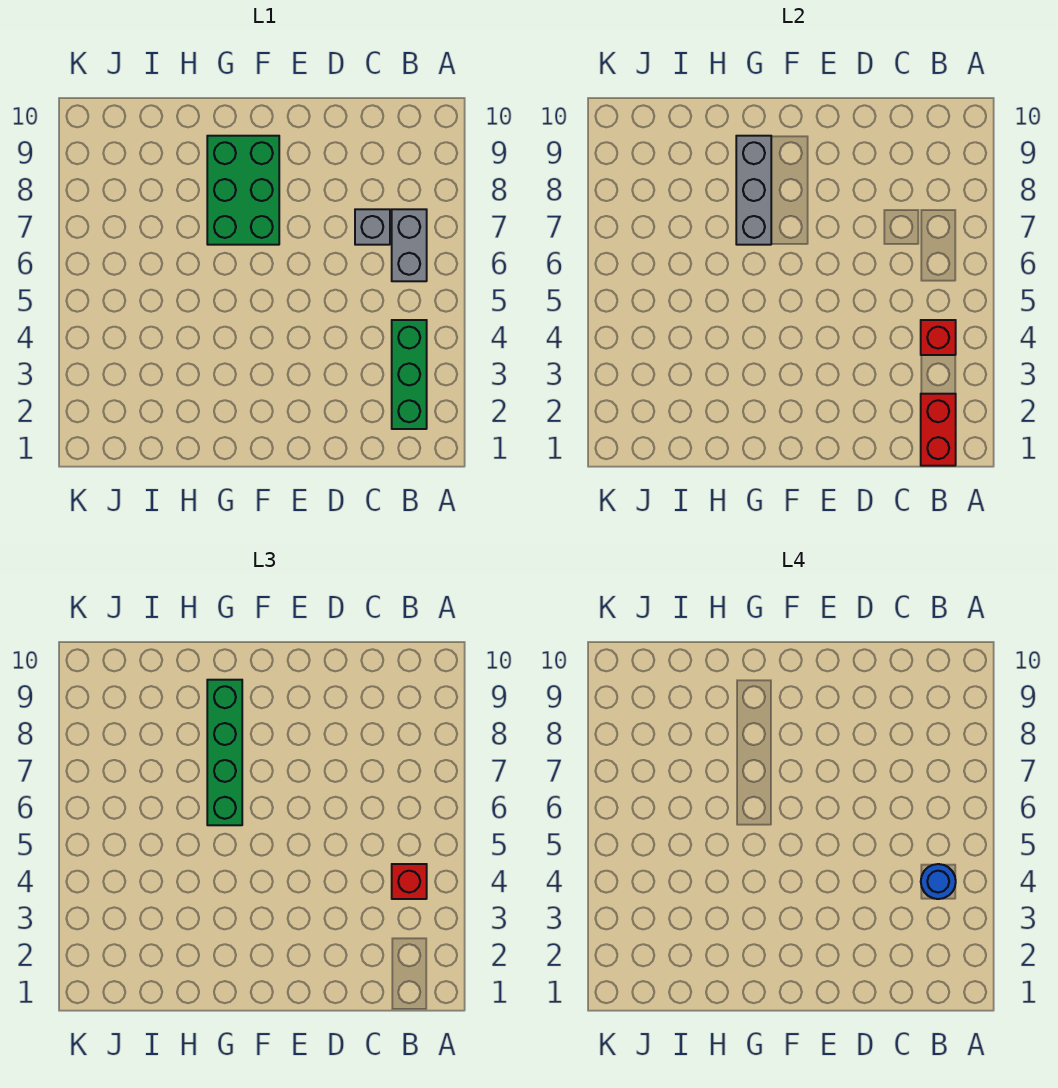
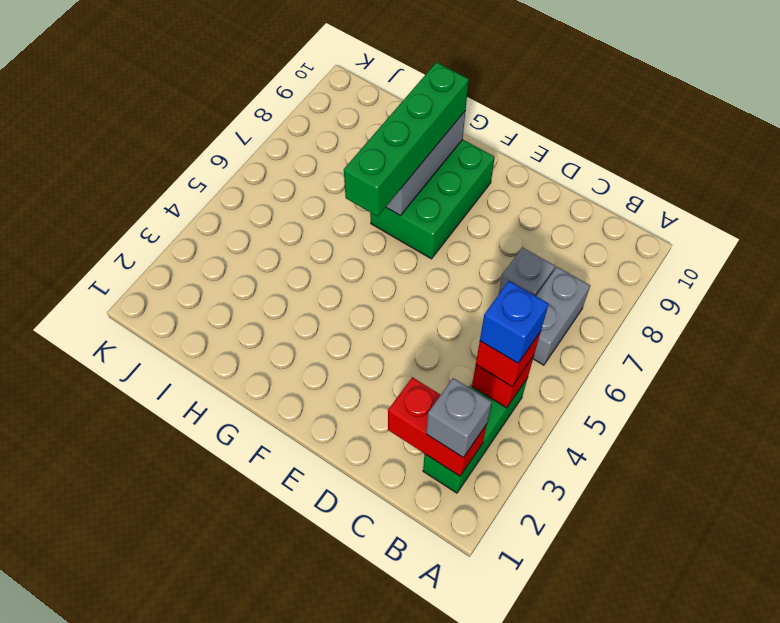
red 1x2 brick [921,394,956,466] -> red 1x2 brick turned to [388,377,487,476]
none -> grey 1x1 brick [426,378,492,458]
blue 1x1 round brick [921,864,956,899] -> blue 1x1 brick [480,281,548,363]

